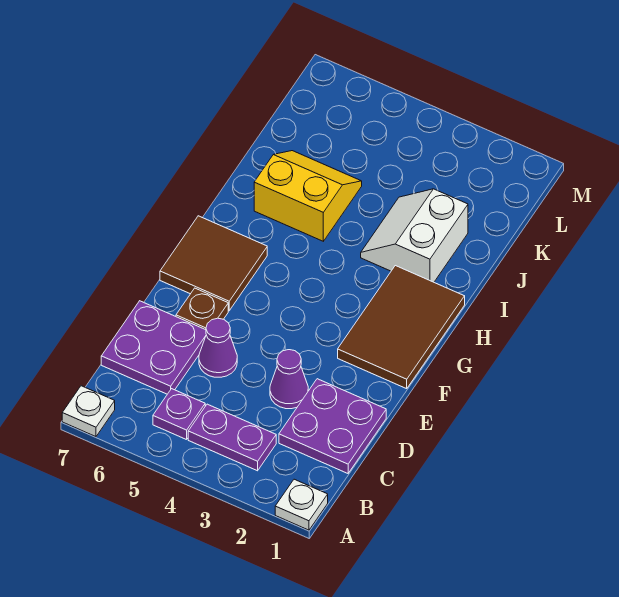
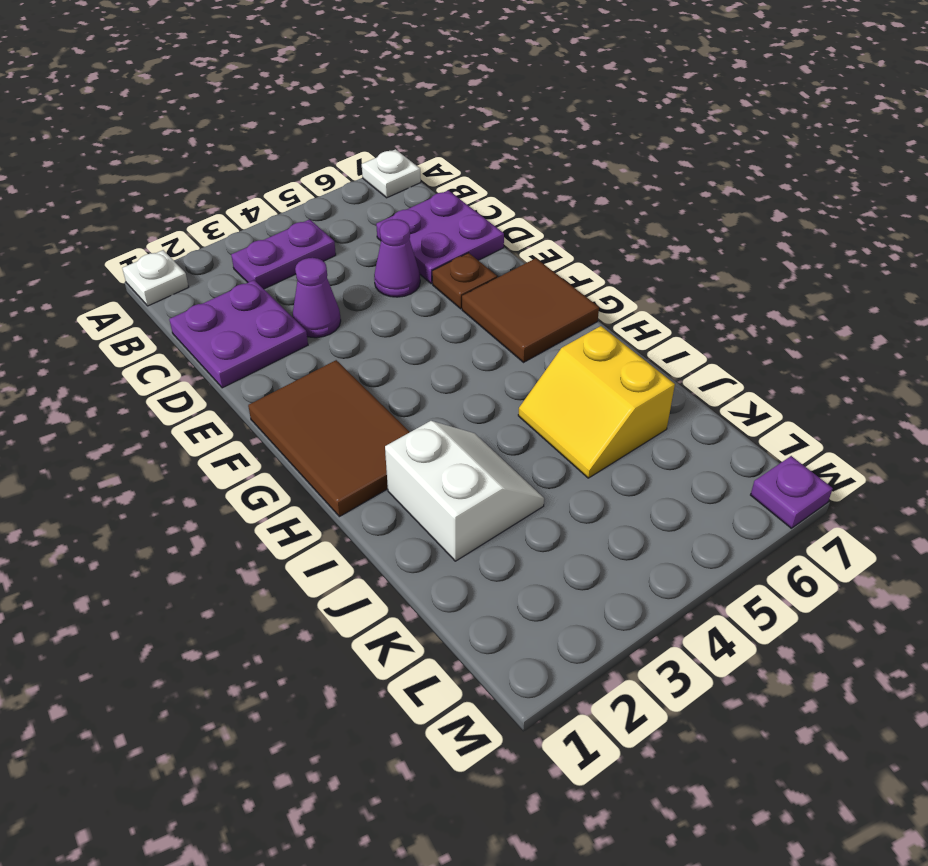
purple 1x1 plate [153,389,205,440] -> purple 1x1 plate moved to [751,456,833,528]
yellow 2x2 slope [254,151,362,241] -> yellow 2x2 slope turned to [518,326,675,478]

